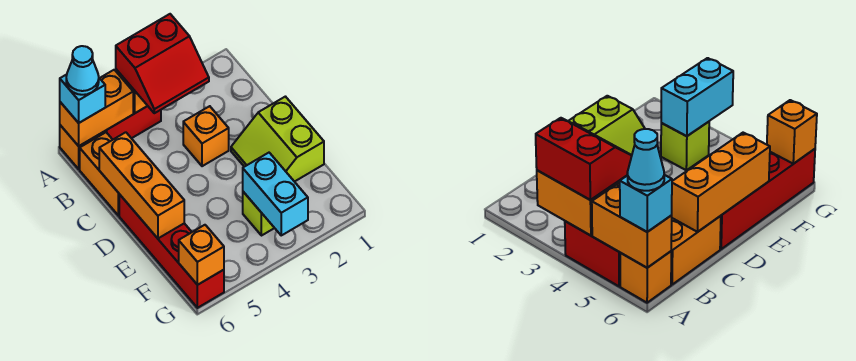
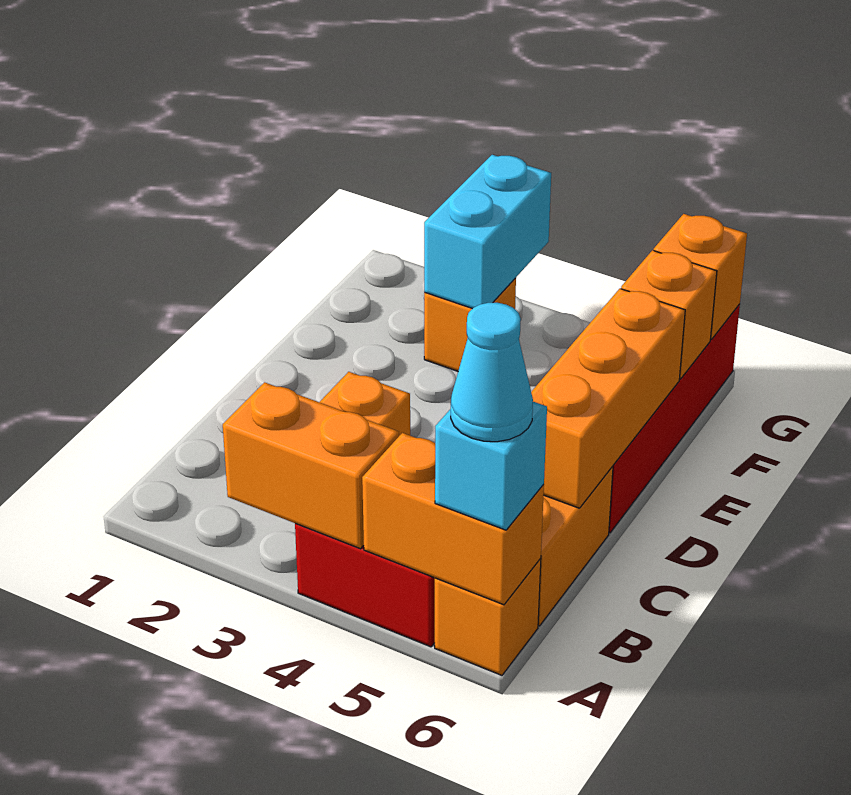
red 2x2 slope [116,14,209,113] -> none
lime 2x2 slope [231,97,324,182] -> none
lime 1x1 brick [243,192,274,236] -> orange 1x1 brick [424,278,516,371]
none -> orange 1x1 brick [621,250,717,379]

